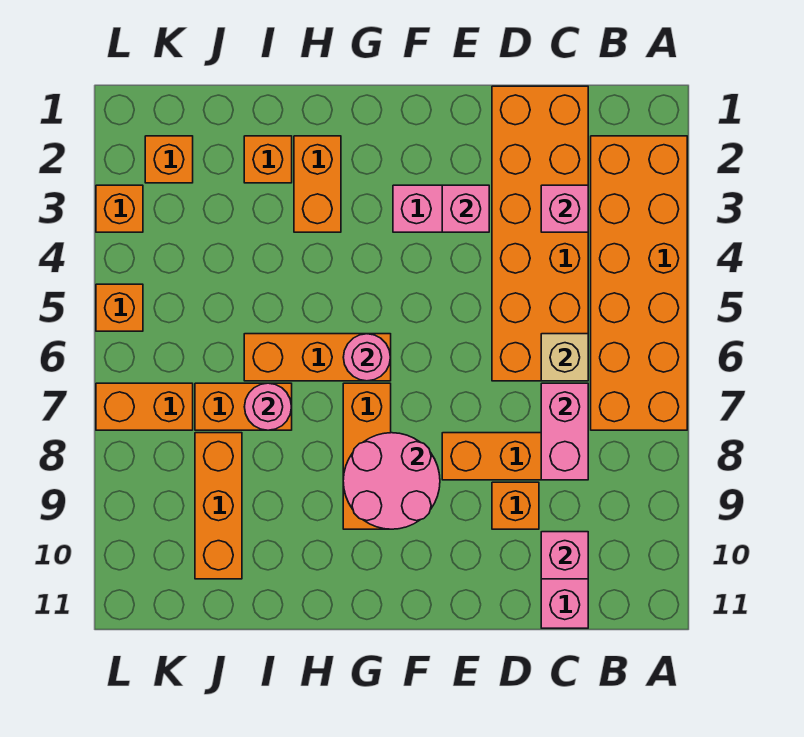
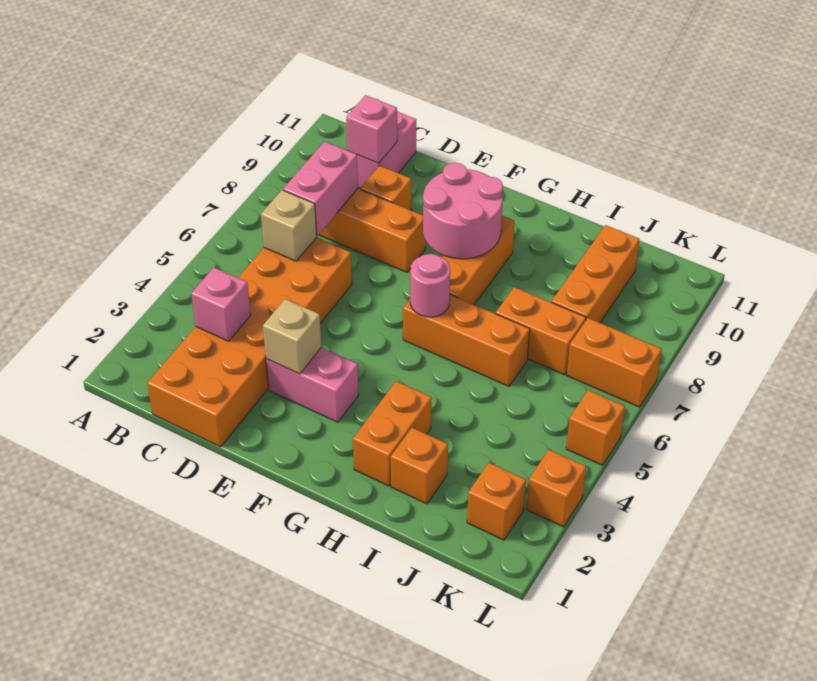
orange 2x6 brick [591,136,687,430] -> none
pink 1x1 brick [442,185,489,232] -> tan 1x1 brick [263,299,321,374]
pink 1x1 round brick [244,383,292,430] -> none

